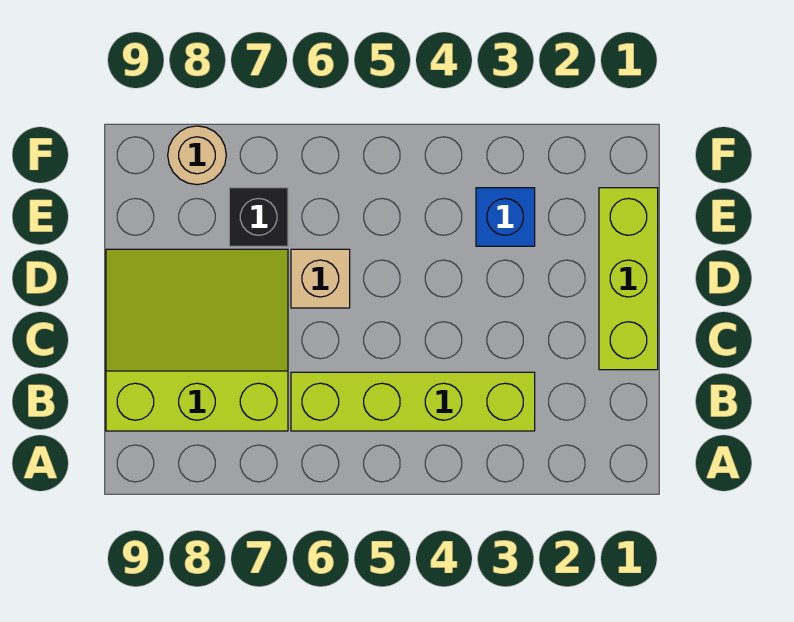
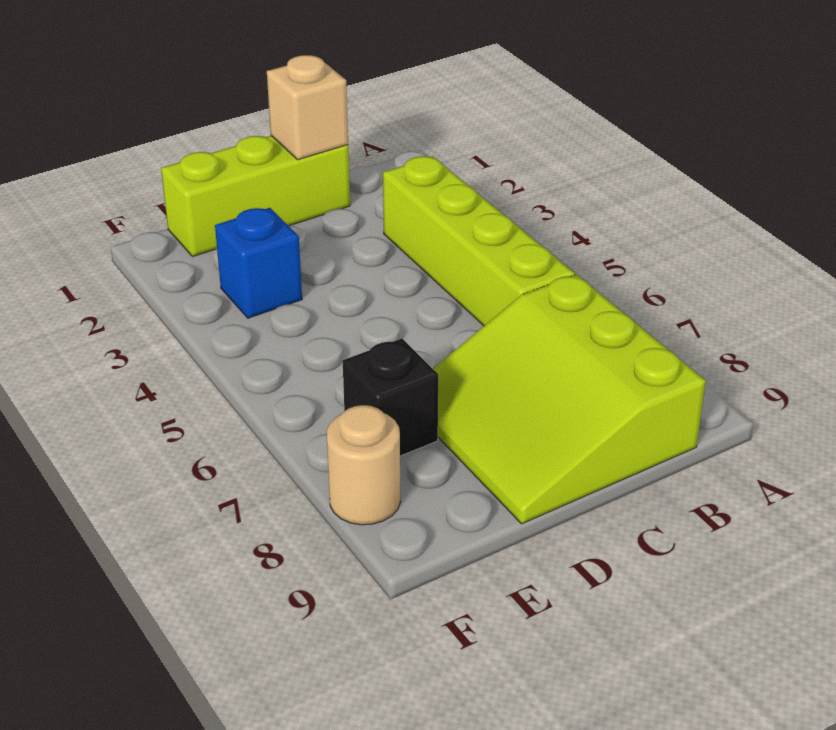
tan 1x1 brick [291,249,350,308] -> tan 1x1 brick moved to [267,55,348,160]

